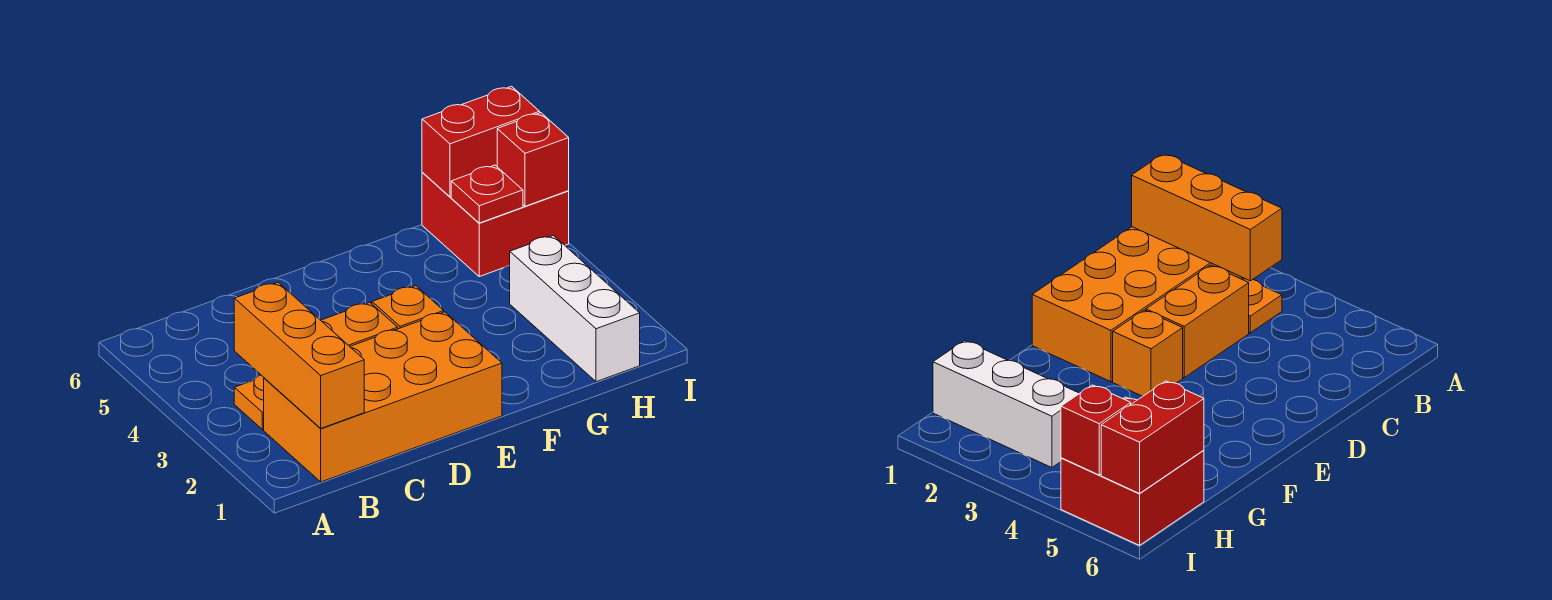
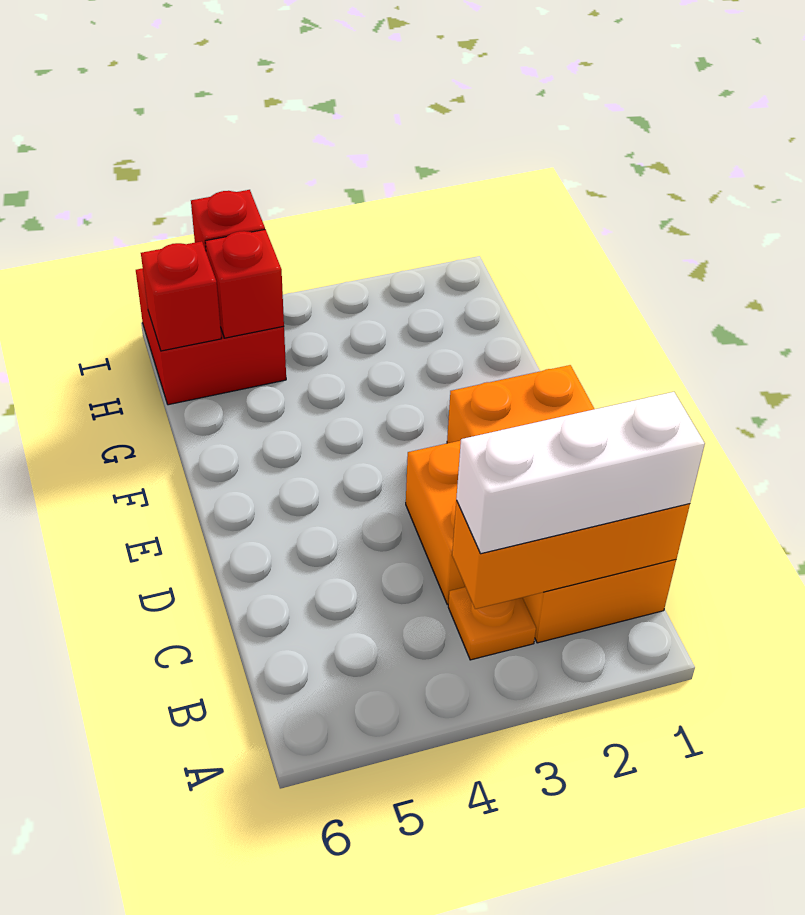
orange 1x1 brick [372,286,444,329] -> none
white 1x3 brick [510,235,640,382] -> white 1x3 brick moved to [456,392,705,554]
red 1x1 plate [451,165,523,223] -> red 1x1 brick [205,229,284,338]
red 1x2 brick [422,86,540,197] -> red 1x1 brick [141,241,221,351]

